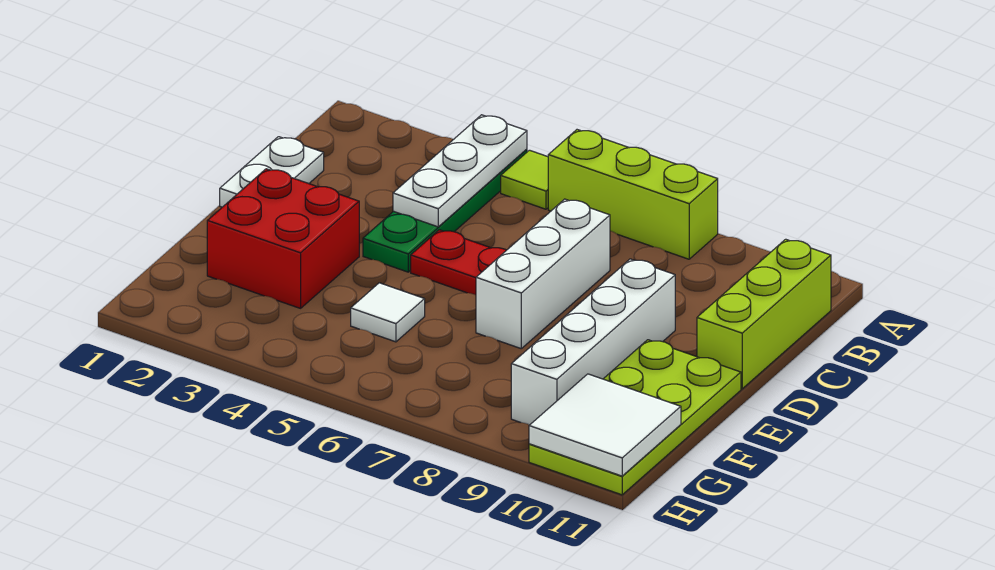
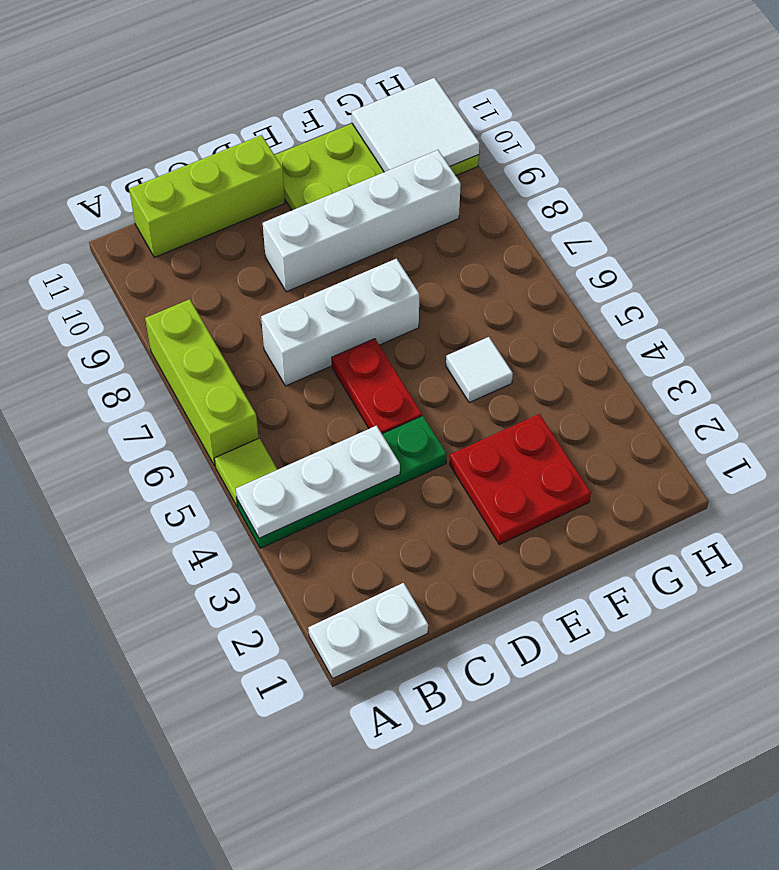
white 1x2 plate [220,137,324,207] -> white 1x2 plate moved to [308,583,428,678]
red 2x2 brick [207,169,359,308] -> red 2x2 plate [450,414,591,544]

